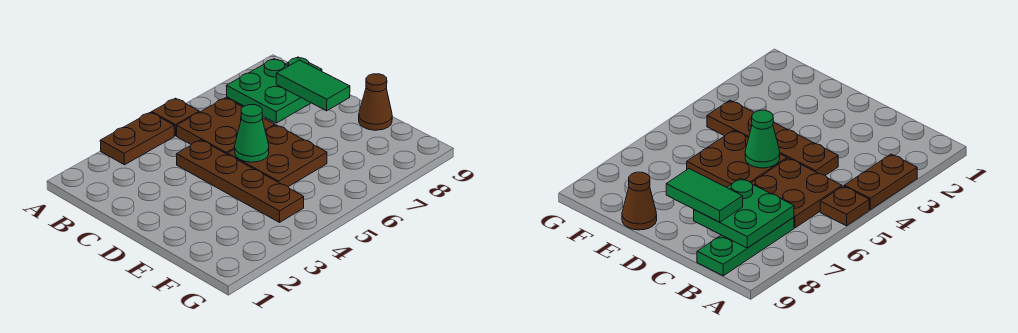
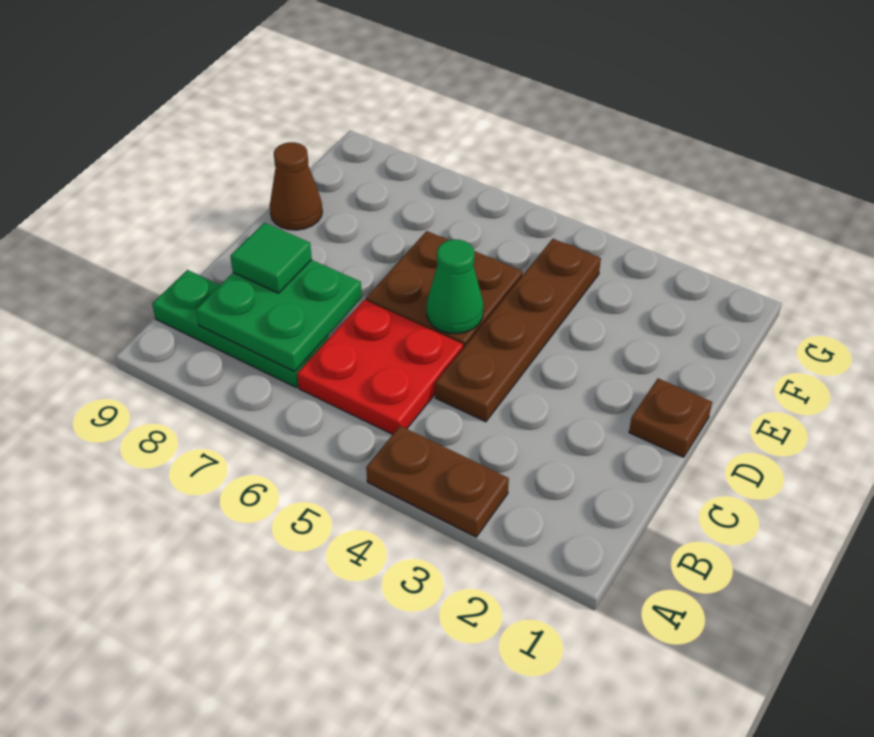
brown 1x1 plate [152,98,199,136] -> brown 1x1 plate moved to [629,378,712,457]
brown 2x2 plate [177,98,275,154] -> red 2x2 plate [297,300,463,434]
green 1x2 tile [276,60,350,111] -> green 1x1 tile [230,223,312,293]

